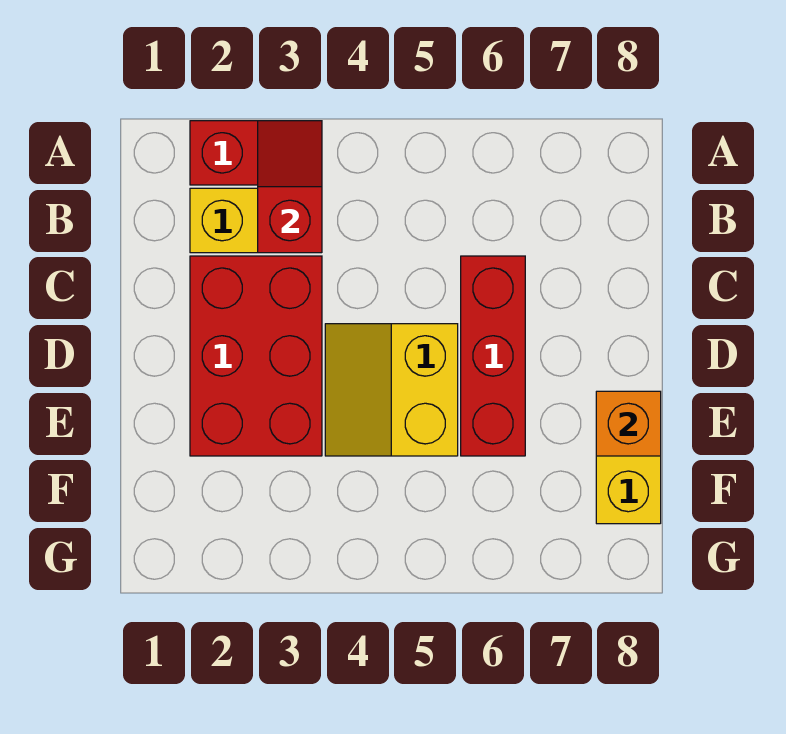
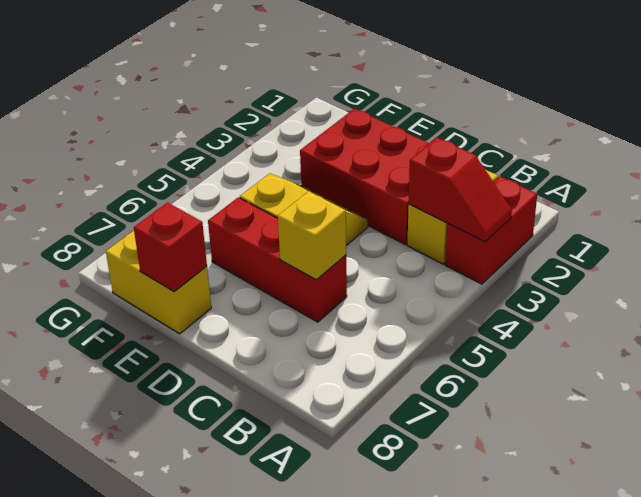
none -> yellow 1x1 brick [278,191,346,280]
orange 1x1 brick [596,391,661,456] -> red 1x1 brick [134,203,207,291]

